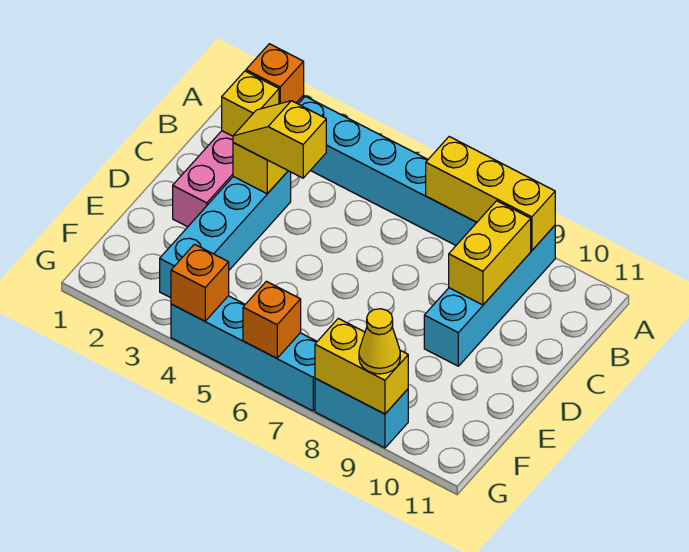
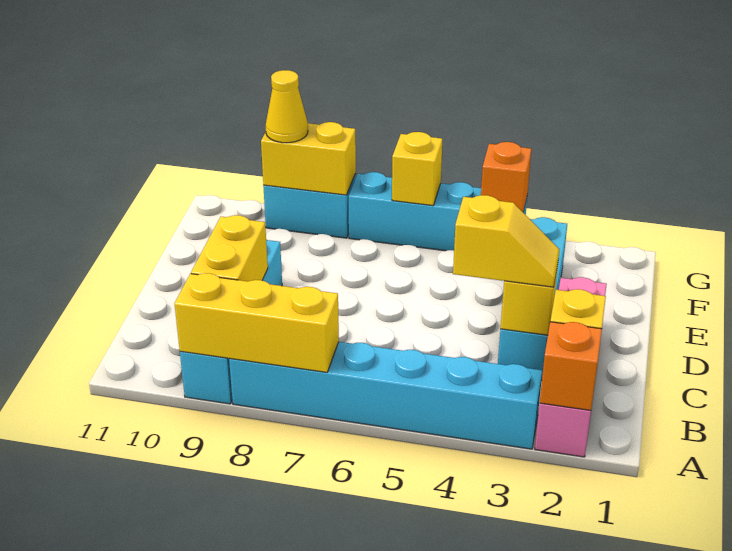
orange 1x1 brick [243,281,301,358] -> yellow 1x1 brick [392,132,442,206]

